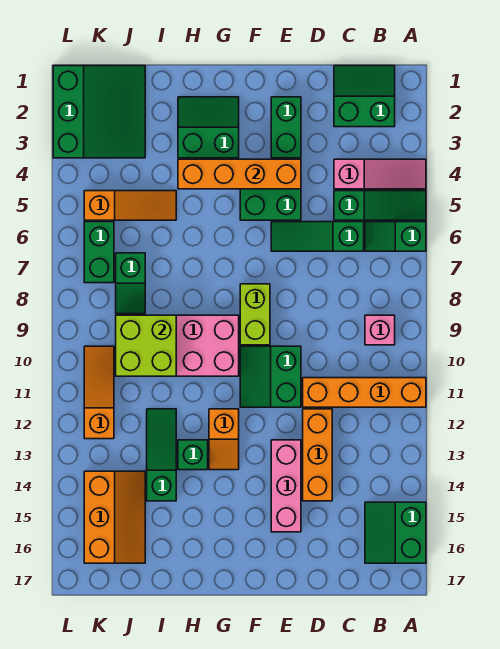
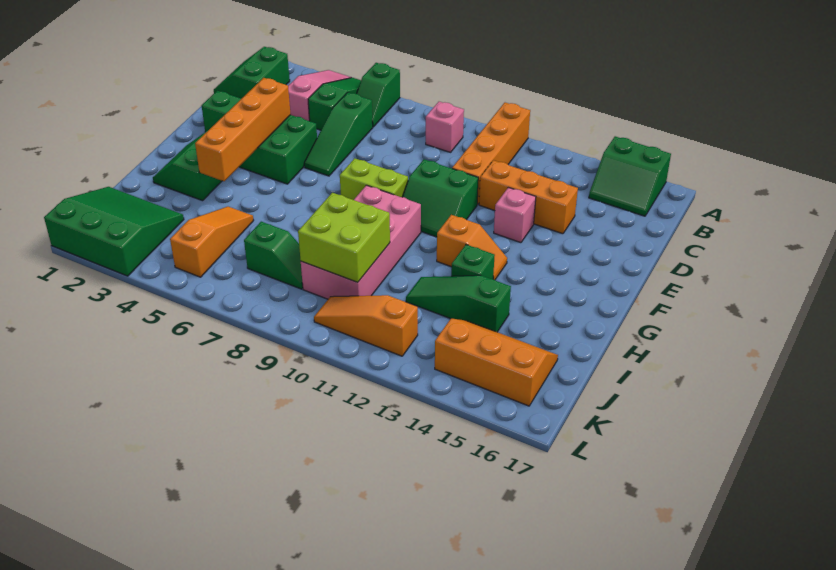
pink 1x3 brick [271,440,301,532] -> pink 1x1 brick [494,187,536,243]
green 1x2 brick [84,222,114,283] -> none

